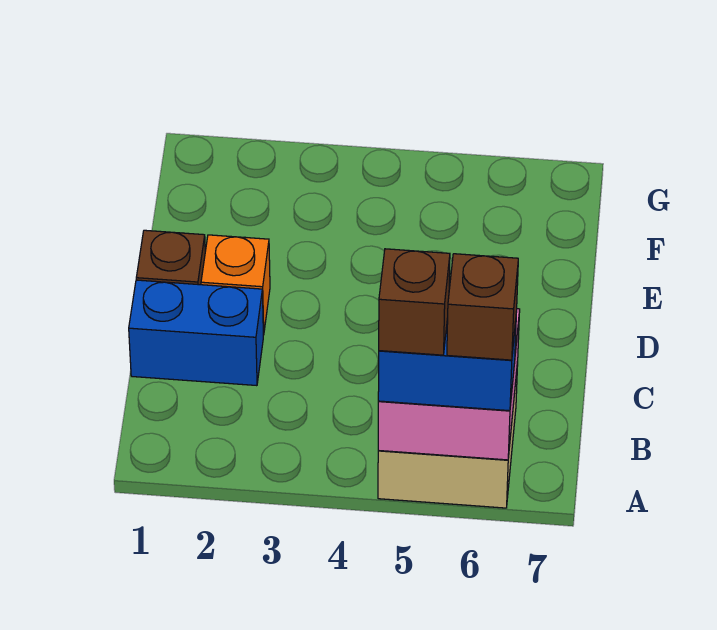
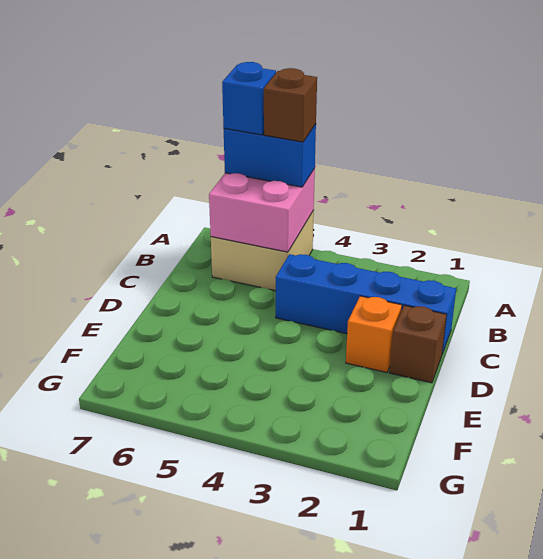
brown 1x1 brick [447,254,518,360] -> blue 1x1 brick [222,62,276,135]
blue 1x2 brick [129,280,263,386] -> blue 1x4 brick [276,254,456,354]

